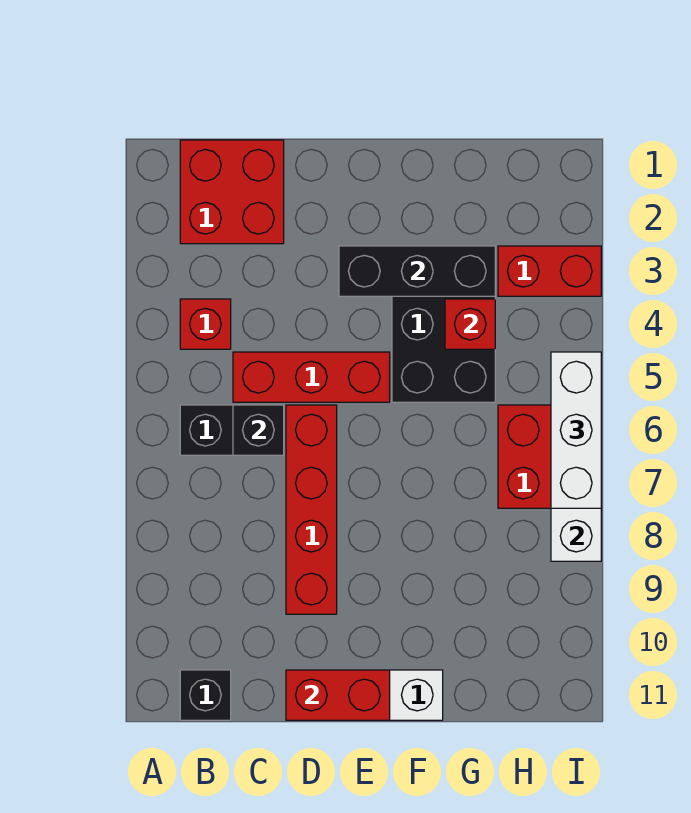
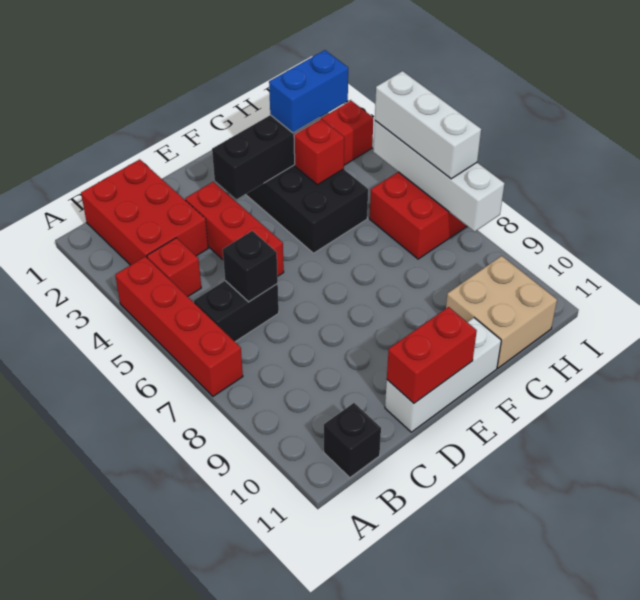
red 2x2 brick [180,140,284,244] -> red 2x3 brick [81,159,208,265]
red 1x3 brick [233,352,390,402] -> red 1x3 brick turned to [185,182,284,277]
red 1x4 brick [286,405,337,614] -> red 1x4 brick moved to [115,256,243,396]
none -> blue 1x2 brick [269,50,348,133]
none -> tan 2x2 brick [446,256,557,368]

